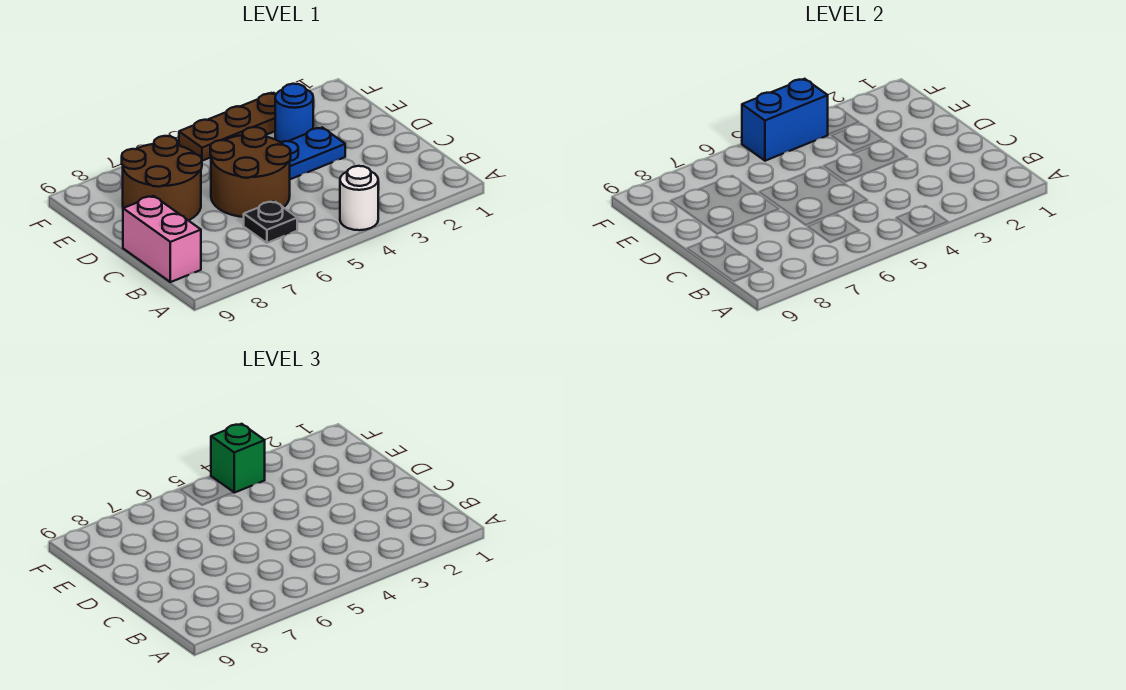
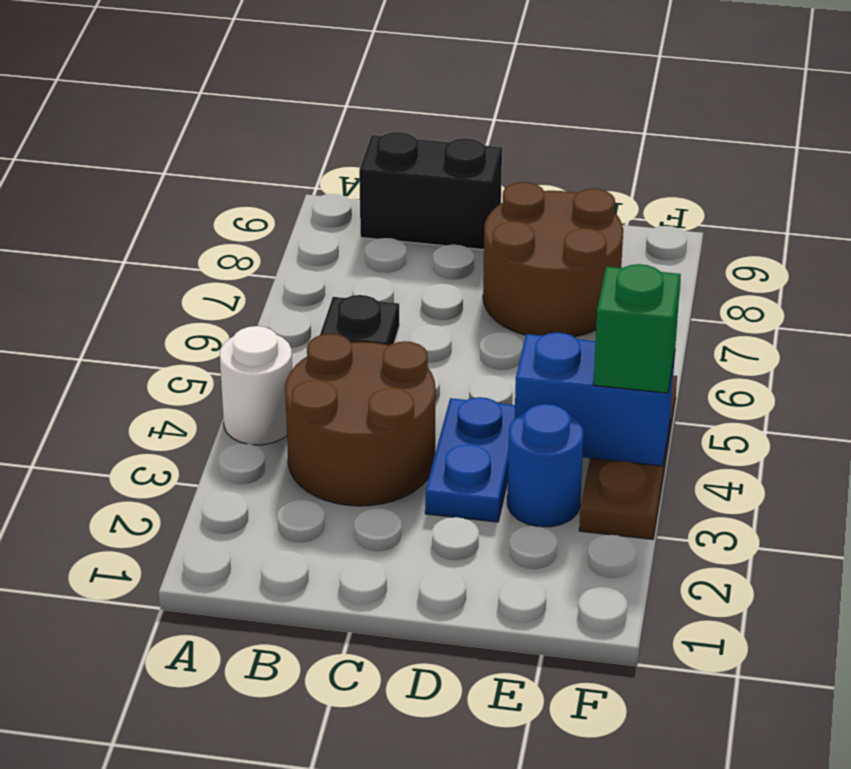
pink 1x2 brick [123,196,201,282] -> black 1x2 brick [359,132,502,250]
brown 2x2 round brick [210,127,291,217] -> brown 2x2 round brick moved to [285,334,436,506]
blue 1x2 brick [742,79,828,161] -> blue 1x2 brick turned to [515,333,675,466]

